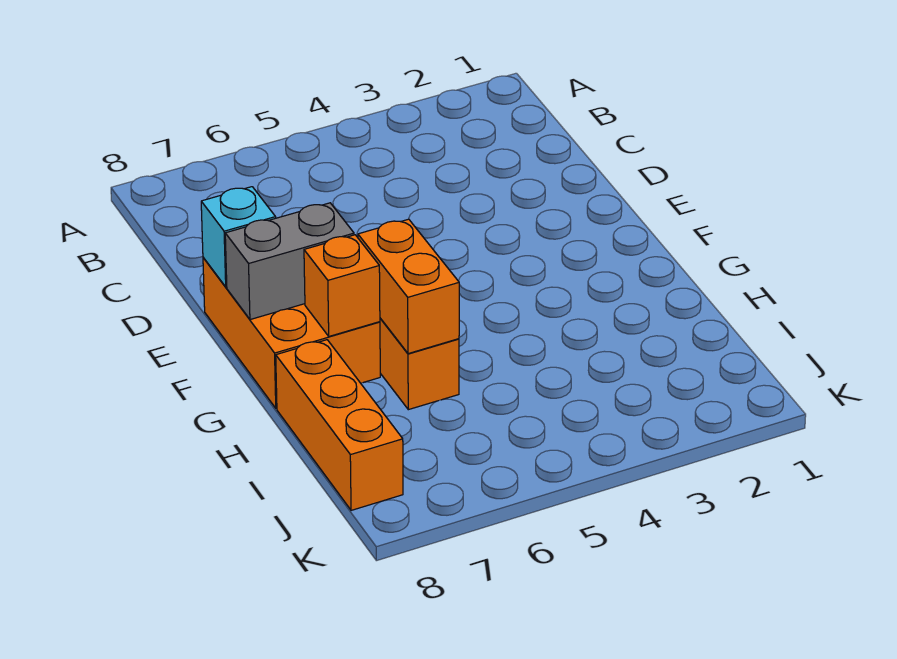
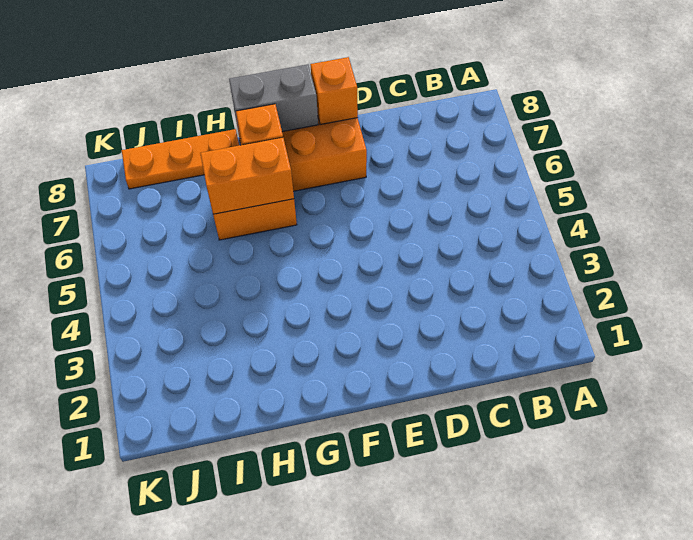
cyan 1x1 brick [201,187,276,287] -> orange 1x1 brick [310,57,358,125]
grey 1x2 brick [225,203,354,320] -> grey 1x2 brick turned to [229,65,318,134]
orange 1x3 brick [276,340,403,510] -> orange 1x3 plate [122,129,239,189]

